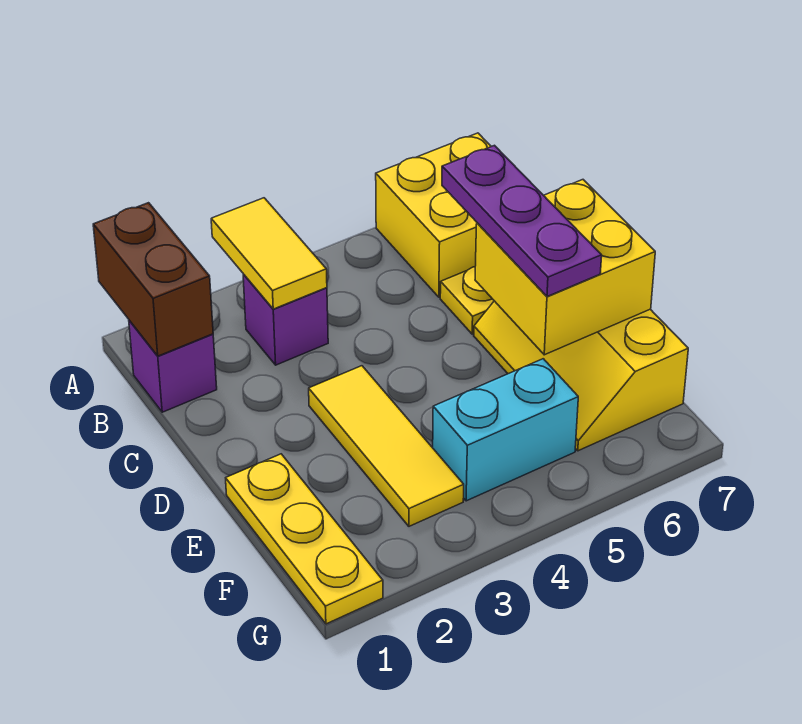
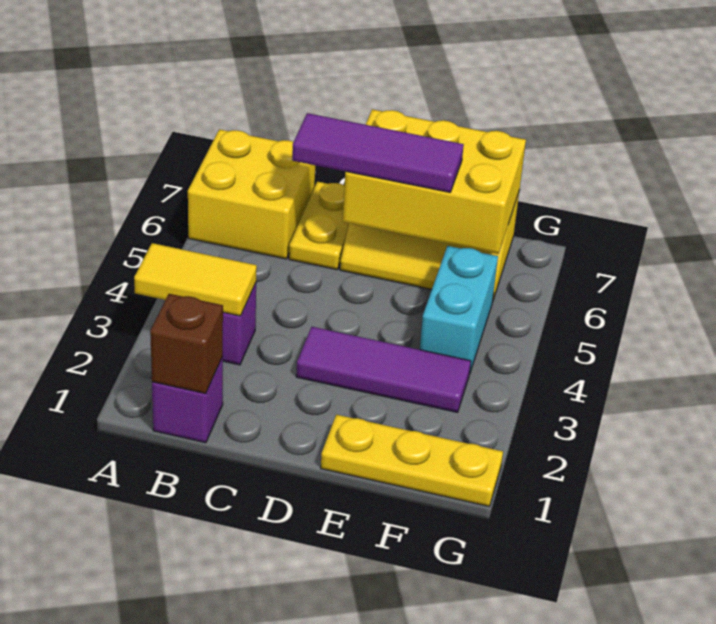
brown 1x2 brick [93,203,213,356] -> brown 1x1 brick [150,294,223,394]
purple 1x3 plate [442,145,602,297] -> purple 1x3 tile [292,113,464,192]
yellow 1x3 tile [309,366,464,526] -> purple 1x3 tile [296,327,471,412]
yellow 2x2 brick [475,180,655,355] -> yellow 2x3 brick [343,109,526,254]

